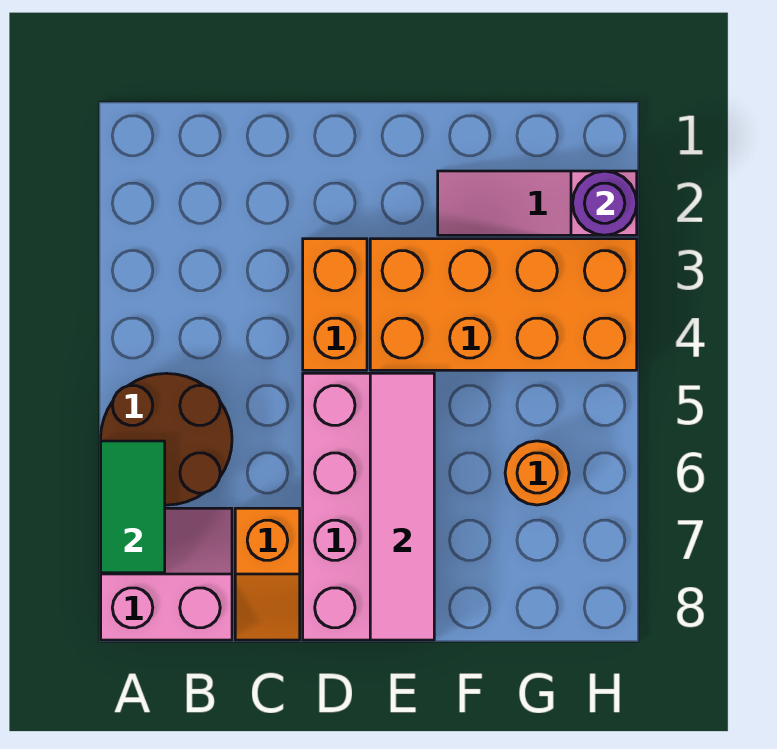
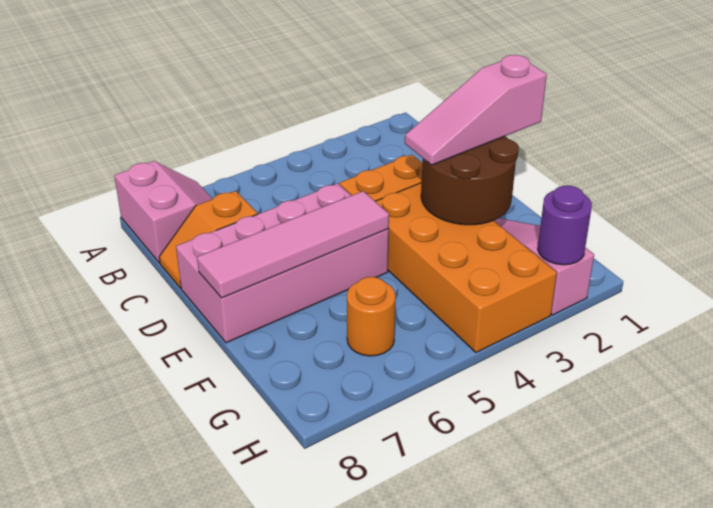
brown 2x2 round brick [101,373,232,505] -> brown 2x2 round brick moved to [421,136,519,225]
green 1x2 tile [101,441,165,573] -> none
none -> pink 1x3 slope [405,55,547,165]

